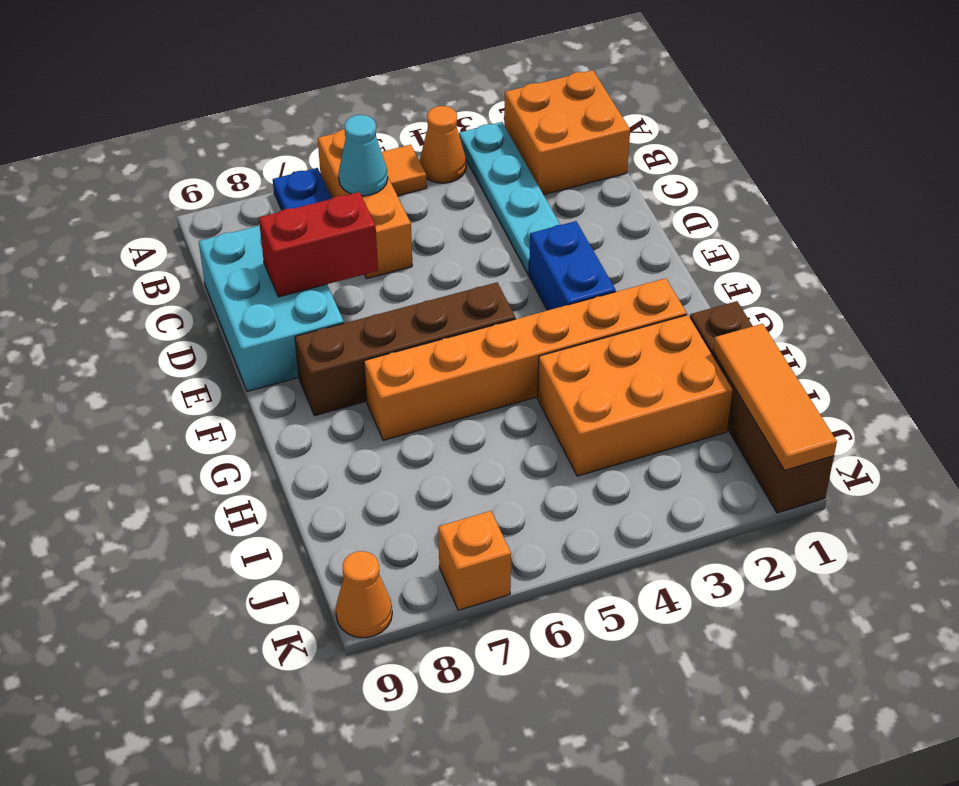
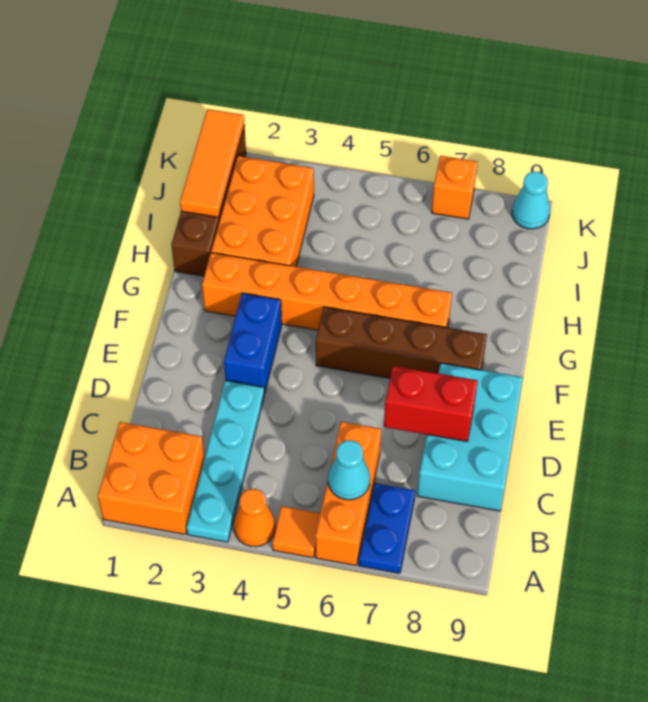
orange 2x3 brick [537,315,733,476] -> orange 2x3 brick turned to [211,156,314,267]
orange 1x1 cone [336,551,392,638] -> cyan 1x1 cone [512,172,550,229]

